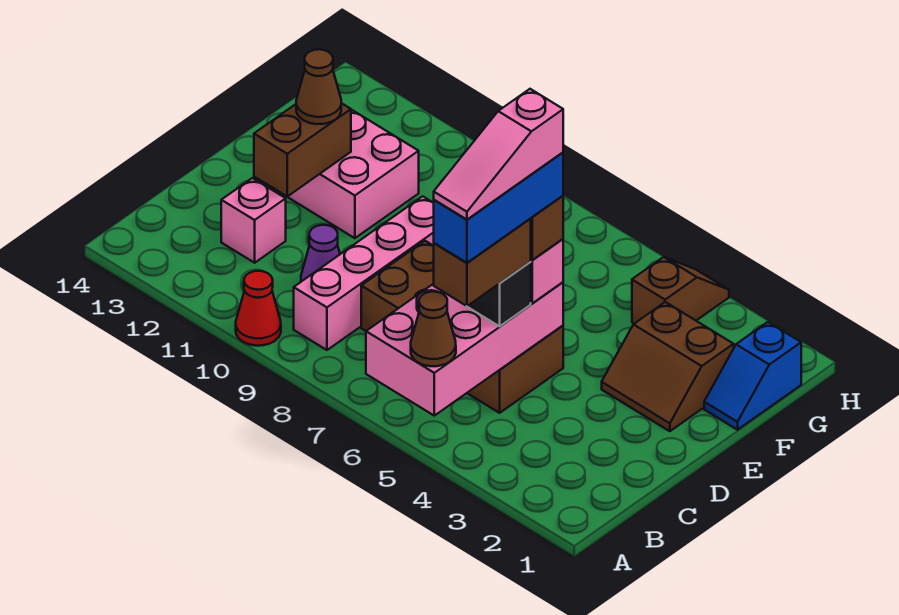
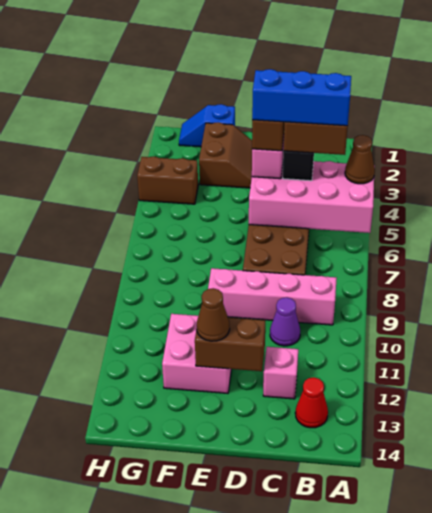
red 1x1 cone [236,271,281,346] -> red 1x1 cone moved to [295,377,328,428]
pink 1x3 slope [434,89,563,220] -> none
blue 1x2 slope [704,322,801,430] -> blue 1x2 slope turned to [179,104,235,147]
brown 1x2 slope [632,257,729,324] -> brown 1x2 brick [137,156,198,204]

